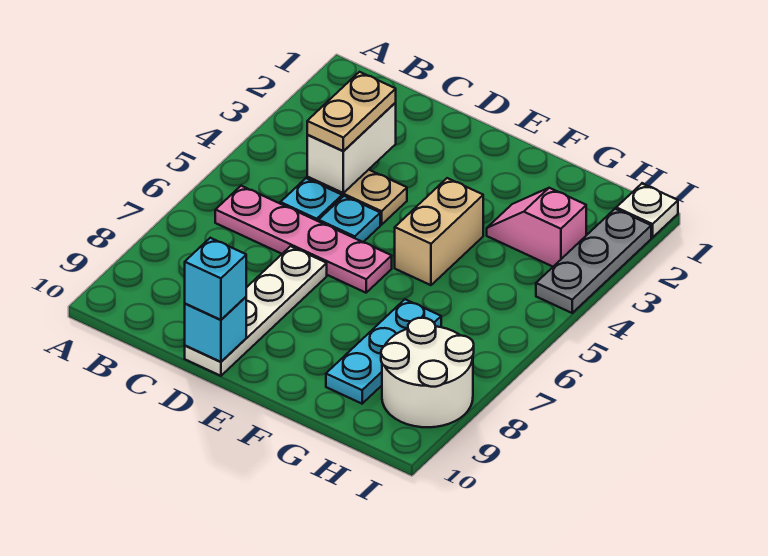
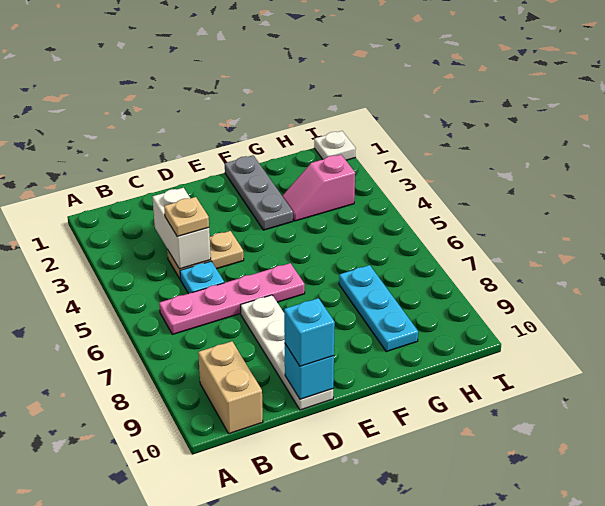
tan 1x2 plate [307,72,396,151] -> tan 1x1 plate [164,197,209,237]
cyan 1x1 plate [319,196,380,242] -> none
tan 1x2 brick [395,178,483,285] -> tan 1x2 brick moved to [198,341,263,434]
white 2x2 round brick [381,318,474,427] -> none
grey 1x3 plate [536,209,651,313] -> grey 1x3 plate moved to [225,155,293,230]

